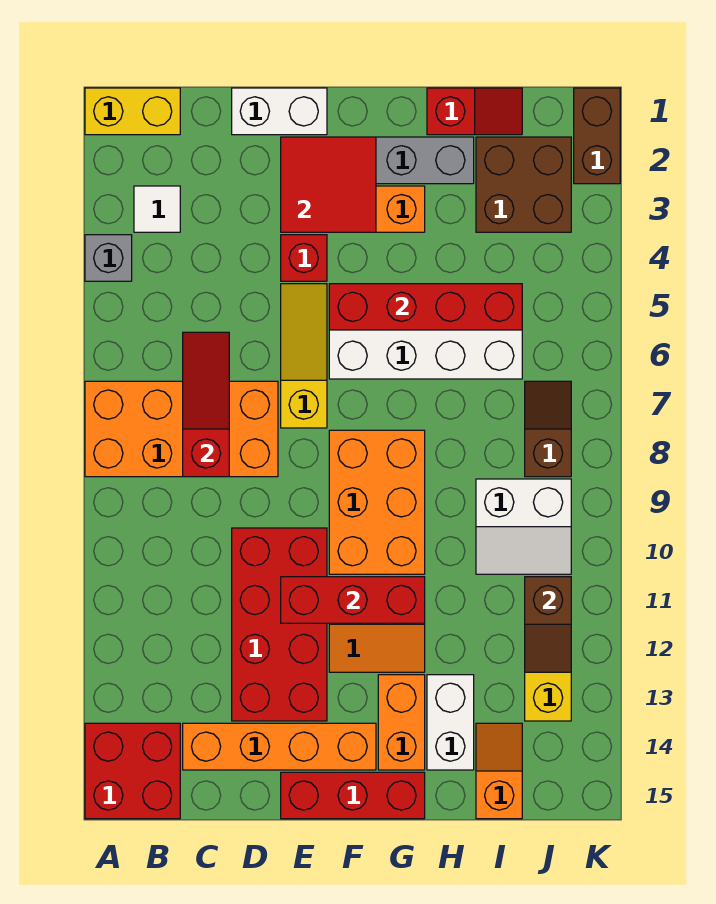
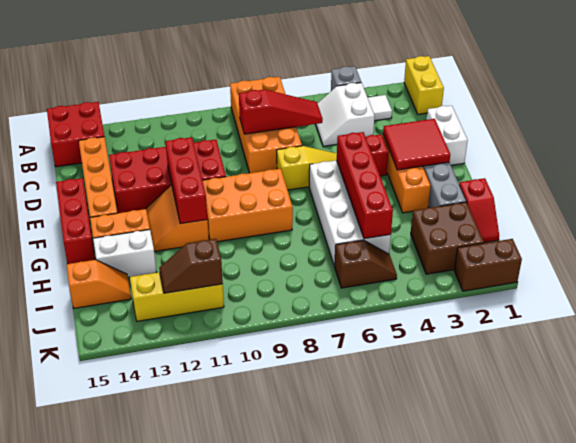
white 2x2 slope [476,479,571,574] -> white 2x2 slope moved to [316,83,375,146]
brown 1x2 slope [525,381,571,477] -> brown 1x2 slope moved to [334,240,397,288]

